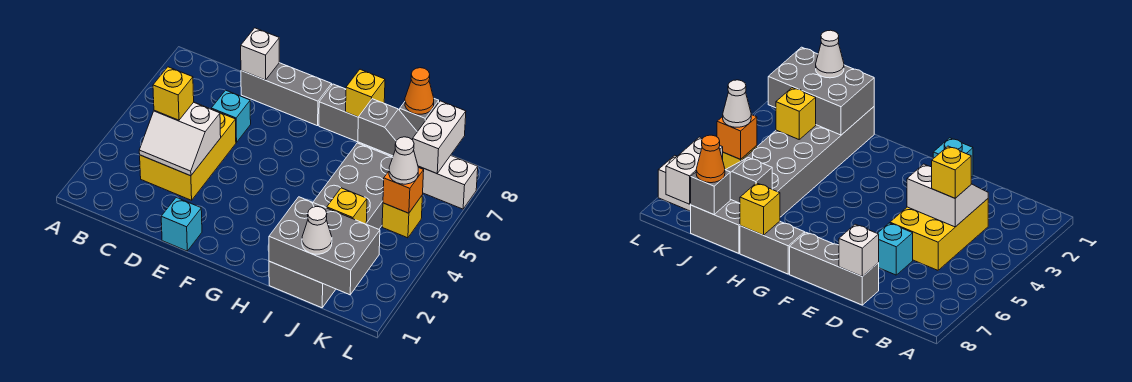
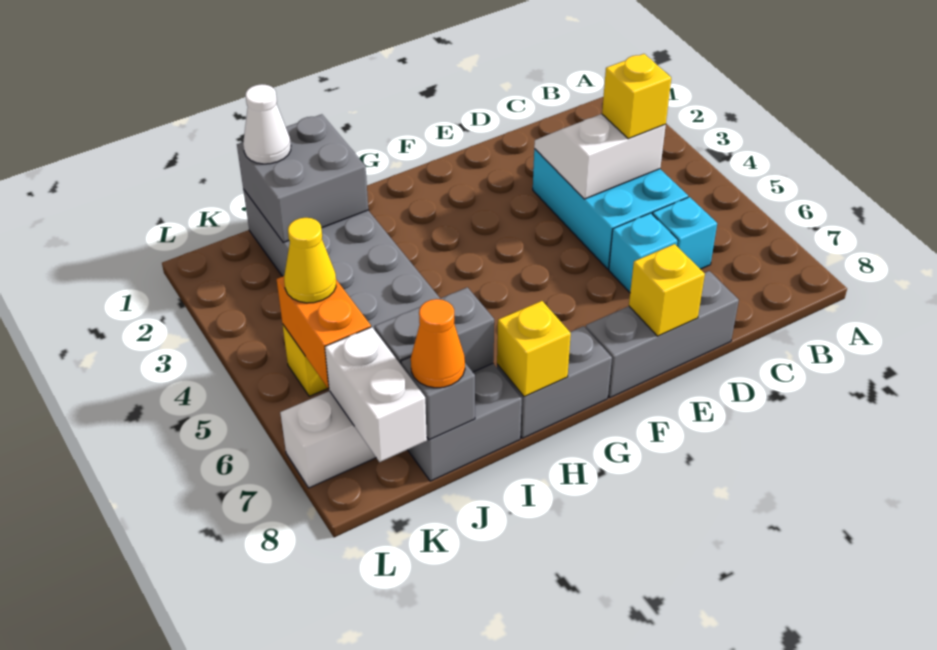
yellow 2x3 brick [140,113,236,200] -> cyan 2x3 brick [533,149,688,269]
white 1x1 brick [241,28,279,80] -> none
cyan 1x1 brick [161,197,202,251] -> cyan 1x1 brick moved to [652,197,717,269]
grey 2x3 brick [269,197,380,295] -> grey 2x2 brick [237,114,368,242]
grey 1x2 slope [358,99,417,156] -> grey 1x2 brick [374,287,494,372]
yellow 1x1 brick [327,188,367,224] -> yellow 1x1 brick moved to [629,244,705,336]
orange 1x1 brick [383,167,424,213] -> orange 1x2 brick [277,276,371,389]
white 1x1 cone [389,137,418,184] -> yellow 1x1 cone [284,218,336,303]

